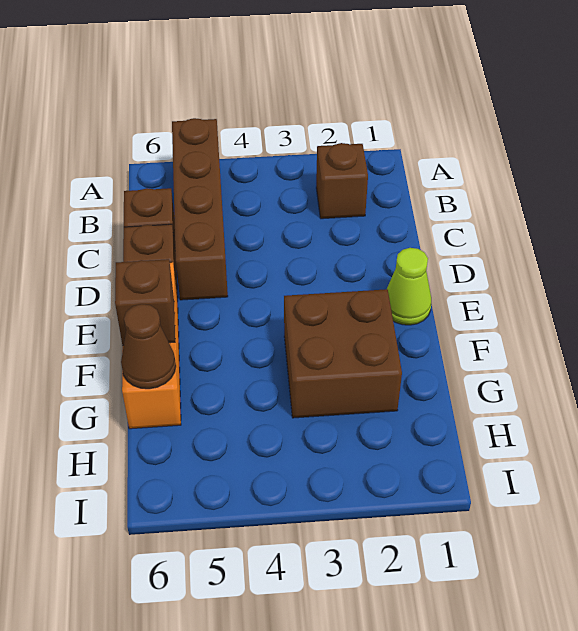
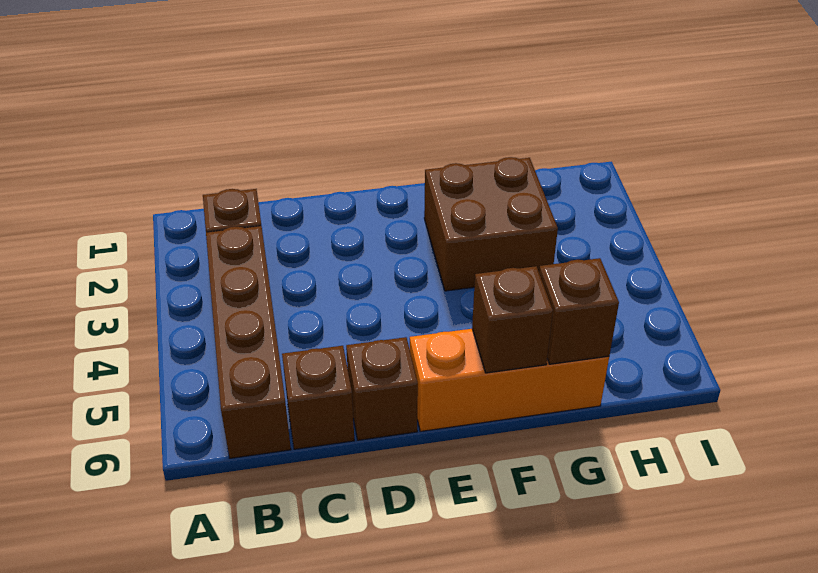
brown 1x4 brick [172,118,228,300] -> brown 1x4 brick turned to [206,226,291,458]
lime 1x1 cone [387,248,431,325] -> none
brown 1x1 cone [121,304,176,389] -> brown 1x1 brick [539,258,619,364]

